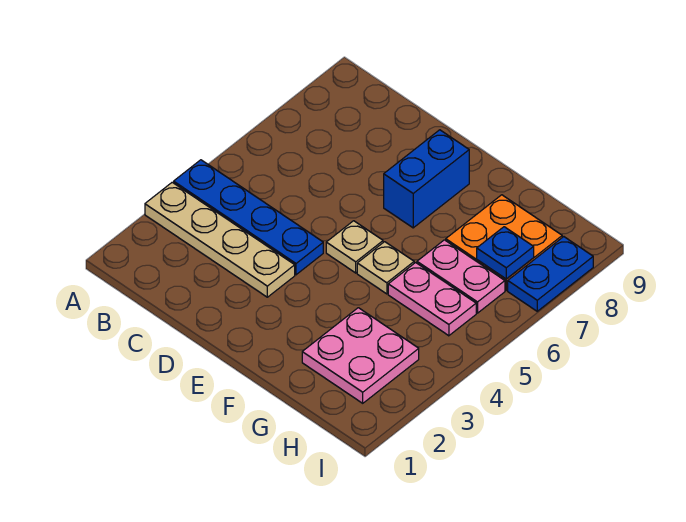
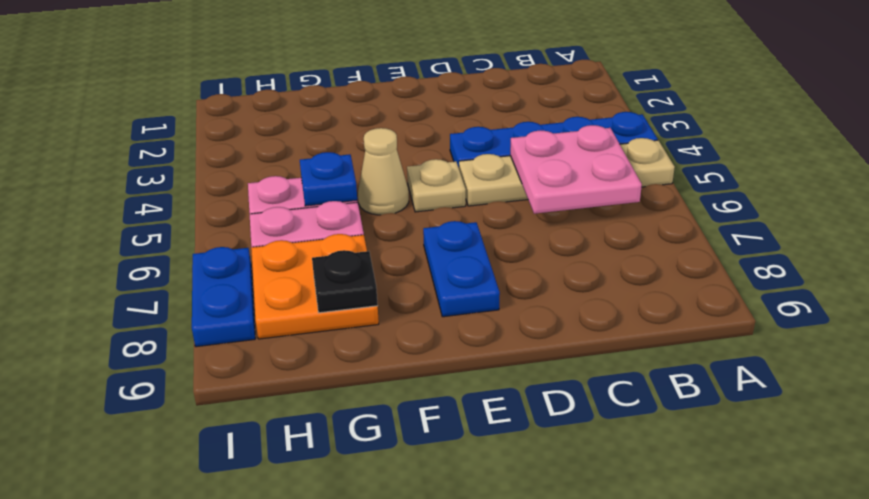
tan 1x4 plate [145,182,295,297] -> tan 1x4 plate moved to [459,138,675,206]
blue 1x2 brick [384,130,469,228] -> blue 1x2 plate [423,221,500,317]
tan 1x1 plate [357,242,414,294] -> tan 1x1 cone [358,128,409,215]
pink 2x2 plate [302,308,419,403] -> pink 2x2 plate moved to [510,125,642,214]
none -> black 1x1 plate [312,250,378,313]
blue 1x1 plate [477,227,534,279] -> blue 1x1 plate moved to [300,152,357,206]

